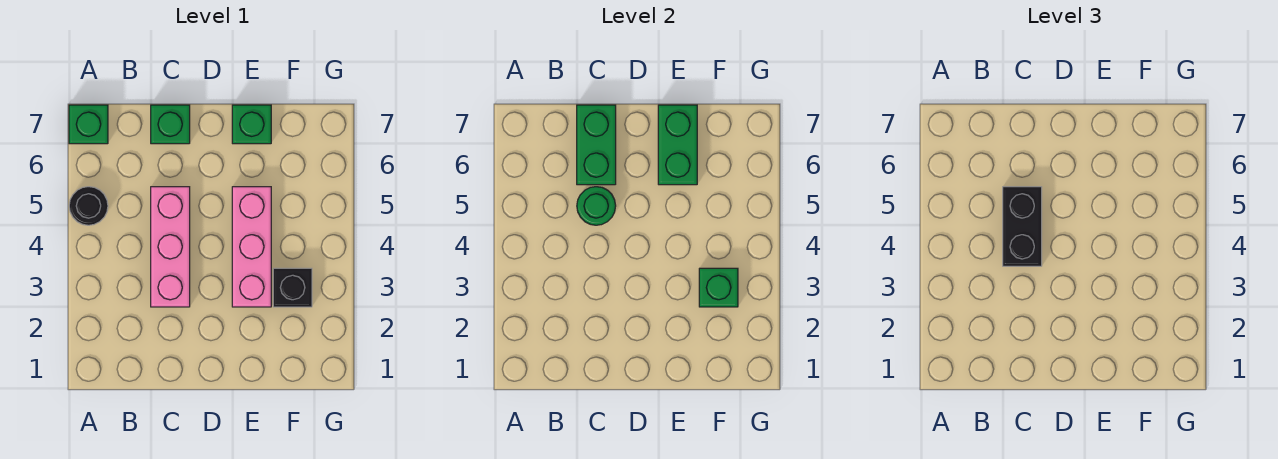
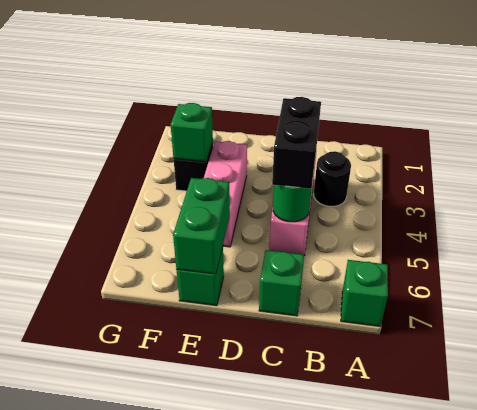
black 1x1 round brick [69,187,108,225] -> black 1x1 round brick moved to [314,151,351,206]
green 1x2 brick [577,105,616,185] -> none

